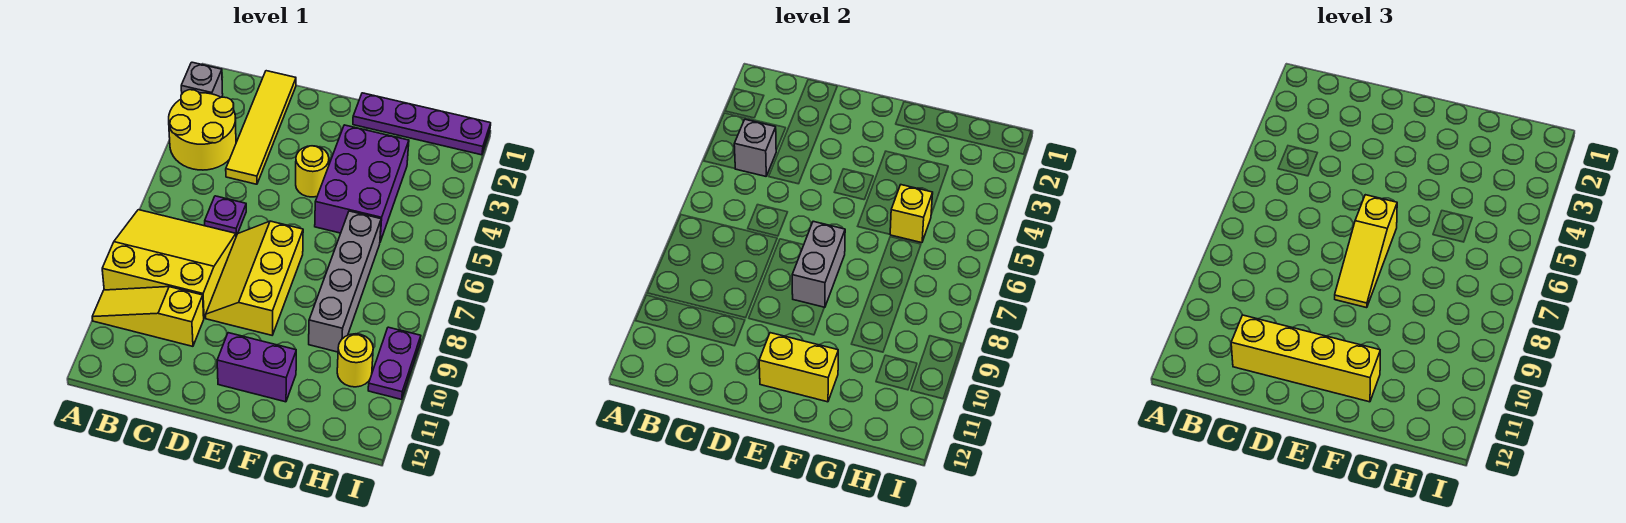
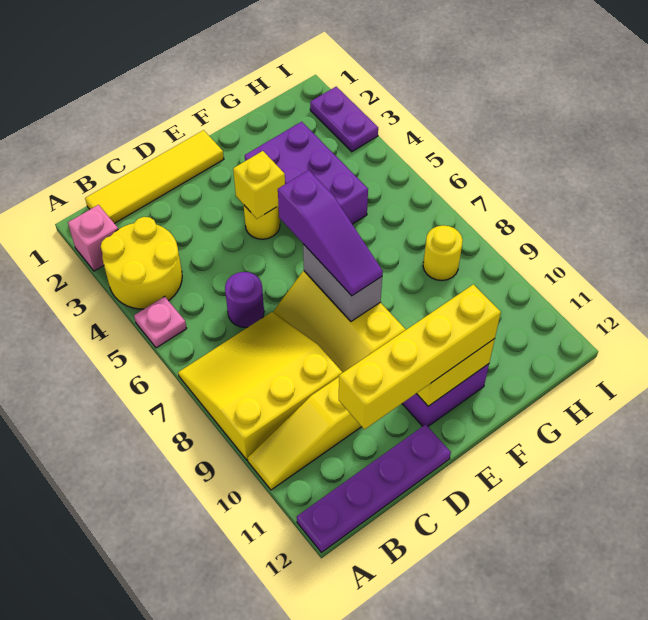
grey 1x1 brick [181,62,223,97] -> pink 1x1 brick [68,205,118,271]
none -> pink 1x1 plate [134,296,187,348]
grey 1x1 brick [734,119,776,176] -> none
yellow 1x4 tile [226,71,296,184] -> yellow 1x4 tile turned to [85,130,224,224]
purple 1x1 plate [205,196,246,236] -> purple 1x1 round brick [225,272,264,328]
yellow 1x3 slope [1335,195,1397,308] -> purple 1x3 slope [278,170,383,296]
purple 1x4 plate [353,93,491,155] -> purple 1x4 plate moved to [297,424,451,553]
yellow 1x1 brick [890,185,933,243] -> yellow 1x1 brick moved to [233,151,285,219]
grey 1x4 brick [309,211,381,352] -> none
yellow 1x1 round brick [337,334,373,387] -> yellow 1x1 round brick moved to [423,225,463,280]
purple 1x2 plate [368,327,421,399] -> purple 1x2 plate moved to [310,87,378,152]

